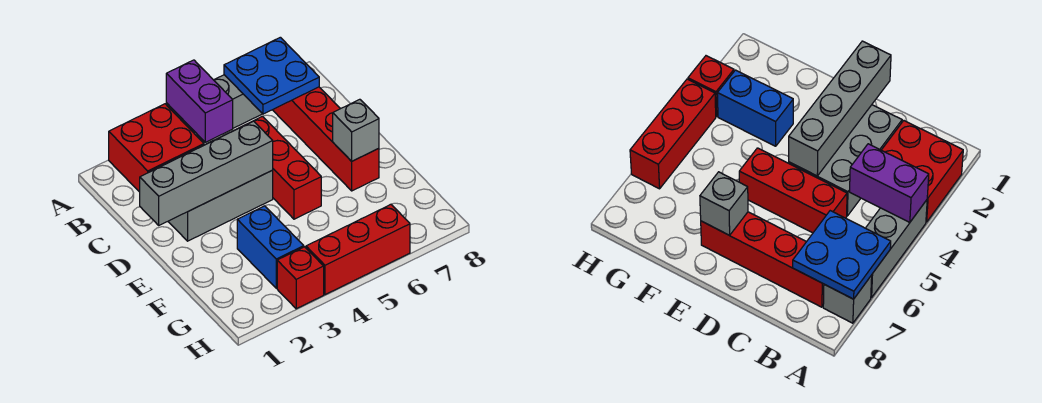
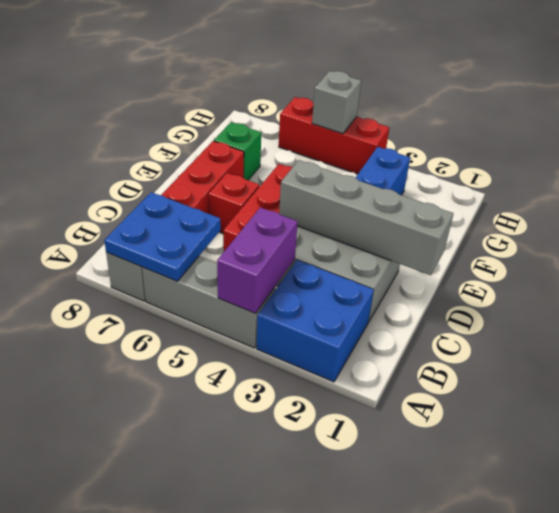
red 2x2 brick [109,104,204,192] -> blue 2x2 brick [257,260,374,382]
grey 1x1 brick [333,99,379,161] -> grey 1x1 brick moved to [312,71,361,134]
none -> green 1x1 brick [214,122,261,180]
red 1x1 brick [277,247,324,309] -> red 1x1 brick moved to [208,173,259,233]

